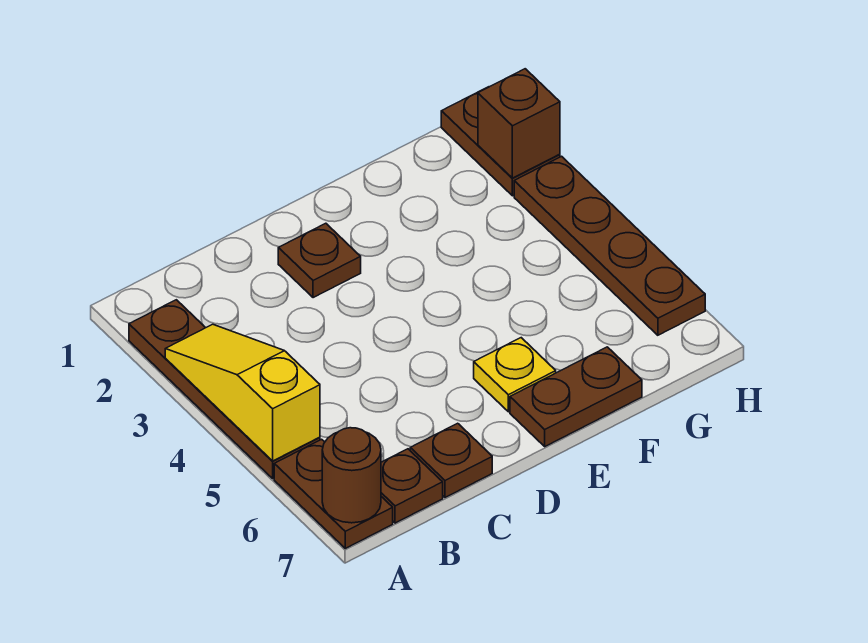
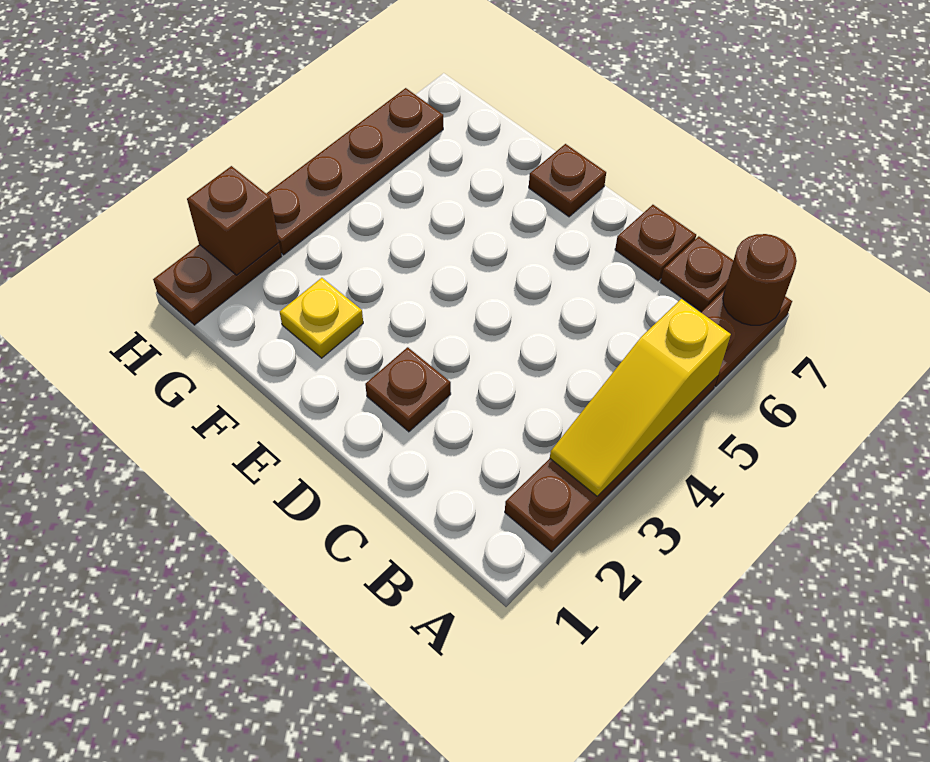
yellow 1x1 plate [474,338,556,412] -> yellow 1x1 plate moved to [280,278,363,358]
brown 1x2 plate [510,347,642,446] -> brown 1x1 plate [529,144,606,217]

